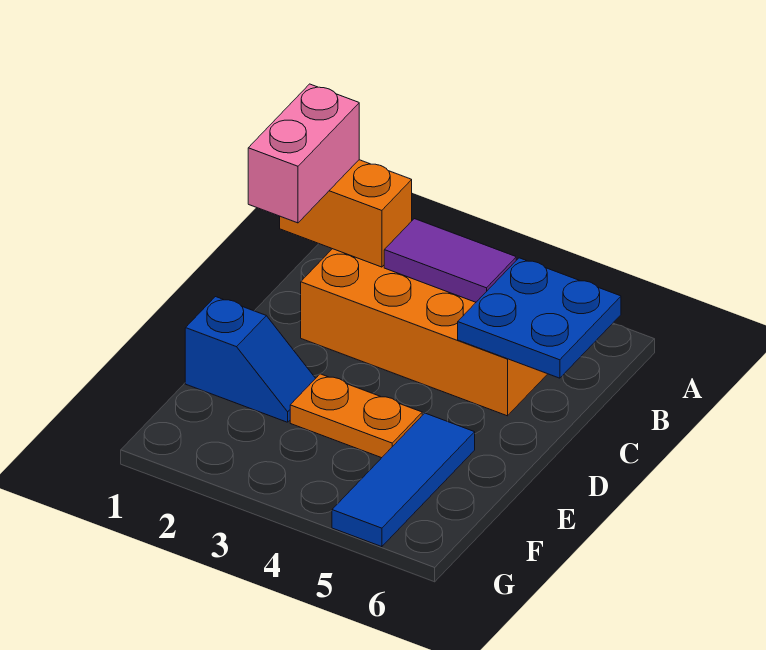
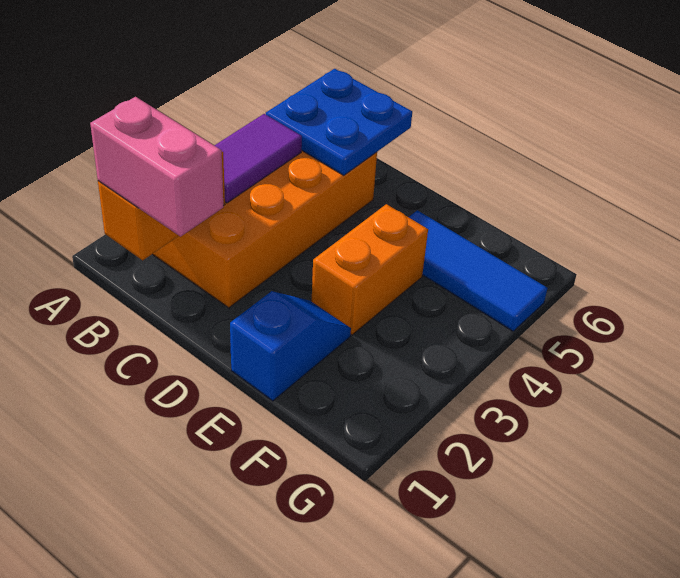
orange 1x2 plate [290,374,422,458] -> orange 1x2 brick [312,204,428,335]

